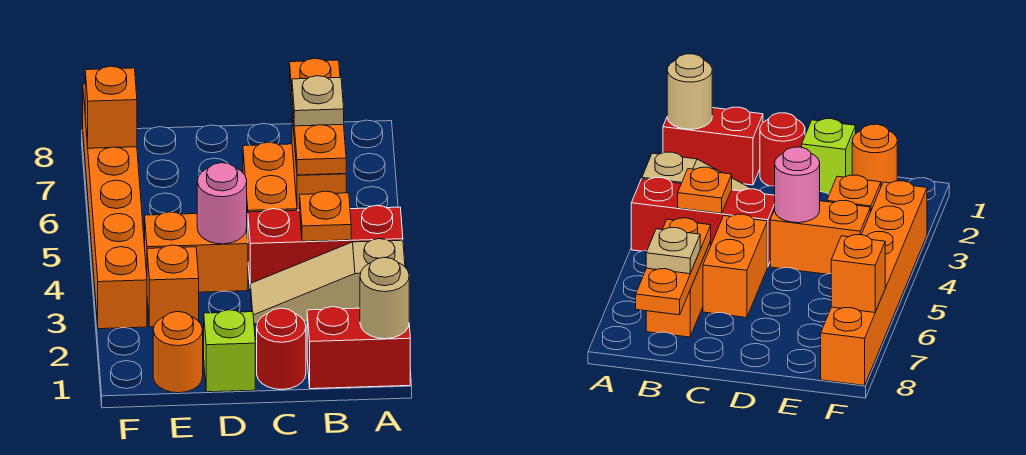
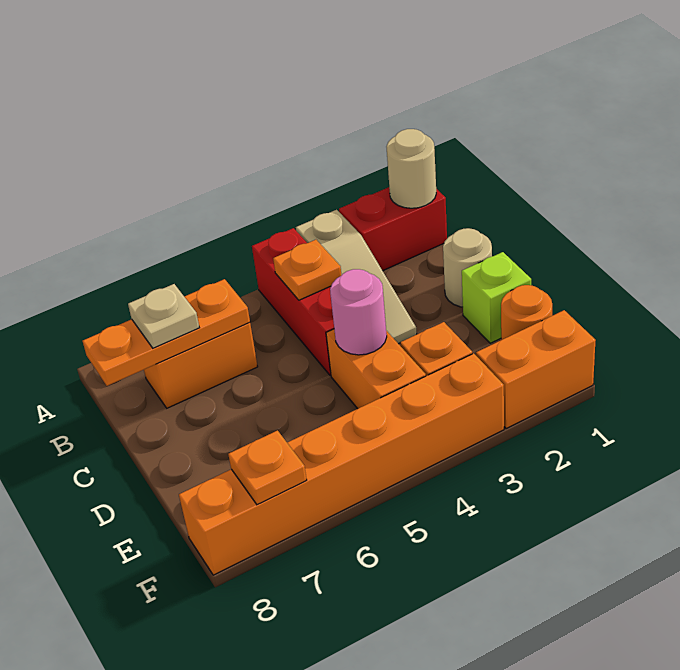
red 1x2 brick [307,307,410,389] -> red 1x2 brick turned to [339,187,447,271]
red 1x1 round brick [257,308,306,389] -> tan 1x1 round brick [443,228,492,307]
orange 1x2 brick [243,142,297,239] -> orange 1x2 brick moved to [476,310,596,428]
orange 1x1 brick [85,66,137,148] -> orange 1x1 plate [228,431,307,505]

